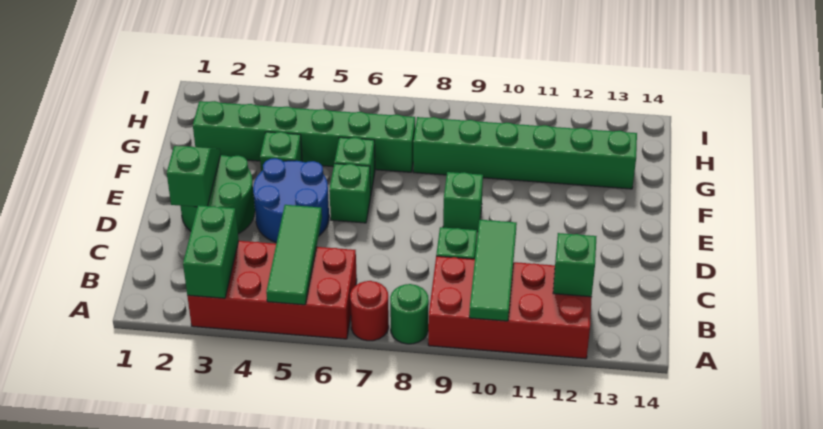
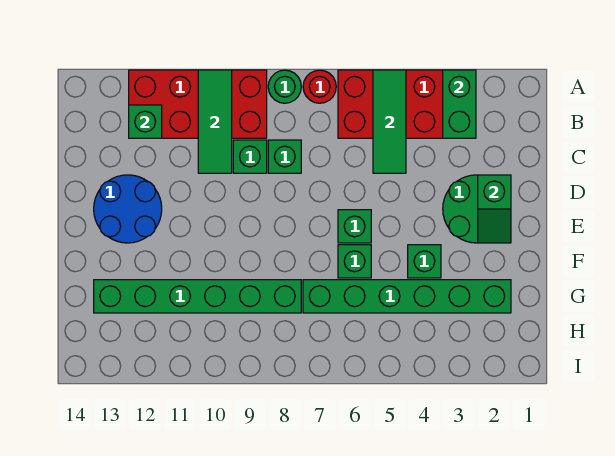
blue 2x2 round brick [253,158,329,243] -> blue 2x2 round brick moved to [94,175,162,243]
green 1x1 brick [443,172,483,232] -> green 1x1 brick moved to [268,140,301,173]

